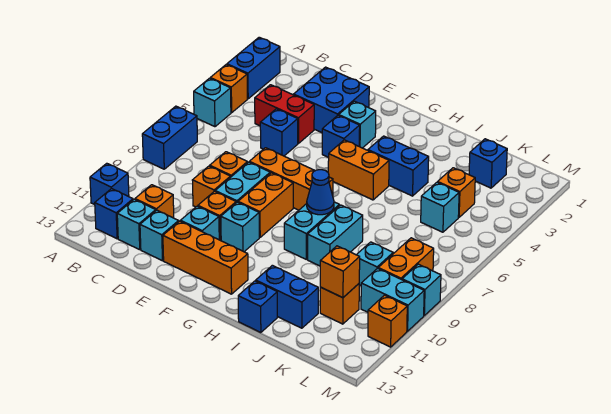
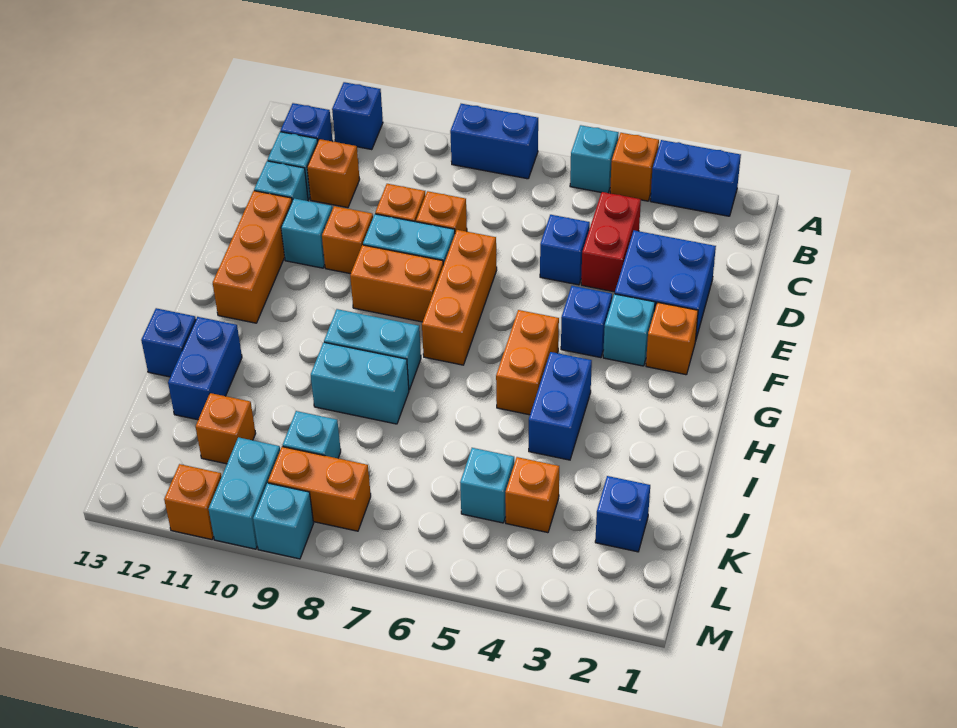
cyan 1x1 brick [221,202,259,252] -> none
blue 1x1 cone [307,170,334,215] -> none
orange 1x1 brick [320,246,360,298] -> orange 1x1 brick moved to [646,302,698,375]

